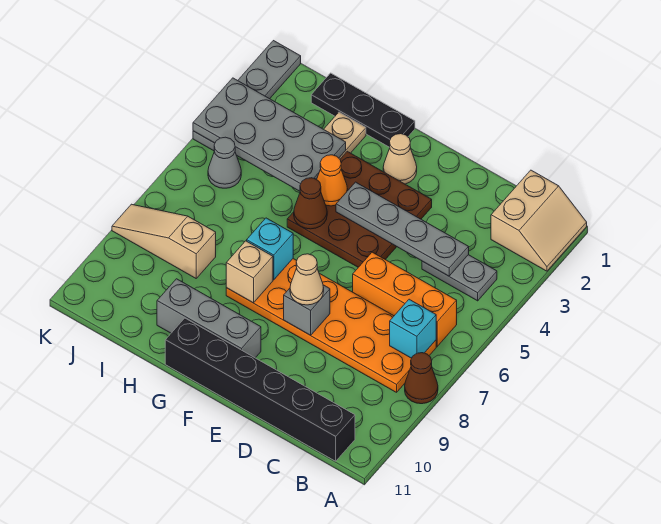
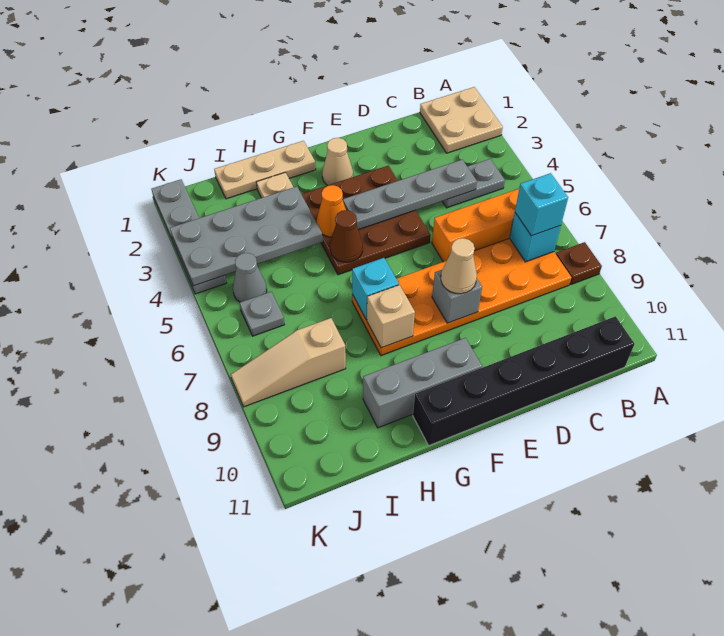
tan 2x2 slope [491,170,587,271] -> tan 2x2 plate [420,87,503,153]
brown 1x1 cone [405,353,438,404] -> brown 1x1 plate [556,242,602,284]
none -> cyan 1x1 brick [515,173,568,236]
black 1x3 plate [311,73,415,147] -> tan 1x3 plate [214,141,316,199]
none -> grey 1x1 plate [240,292,284,336]

